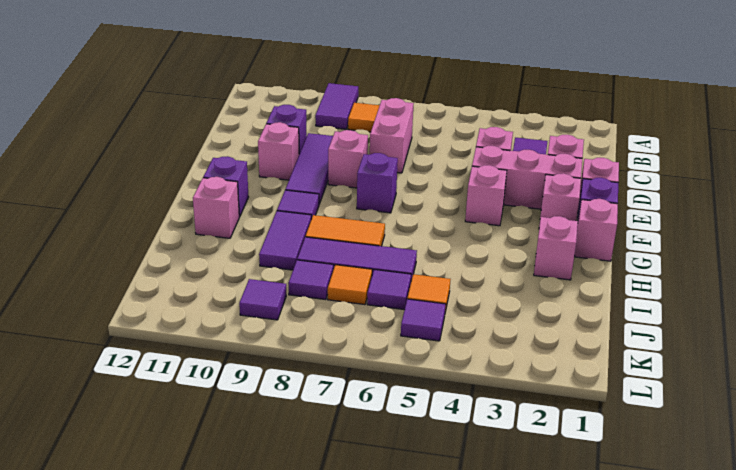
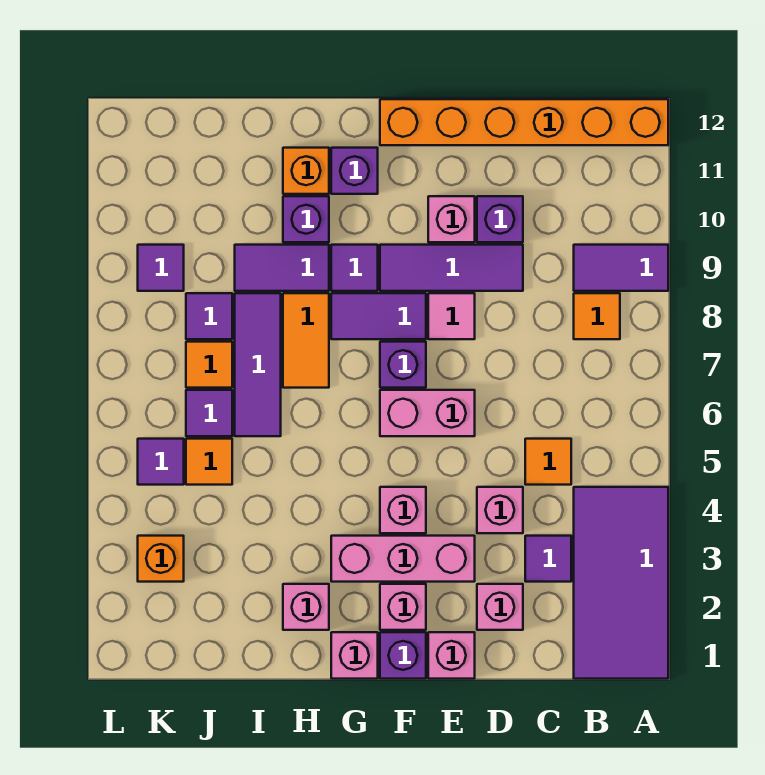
none -> purple 2x4 tile [574,487,668,679]
none -> orange 1x6 brick [380,99,668,145]
none -> orange 1x1 tile [525,439,571,485]
pink 1x2 brick [370,98,414,173] -> pink 1x2 brick moved to [380,390,475,436]
pink 1x3 brick [472,146,582,209] -> pink 1x3 brick turned to [331,536,475,582]
pink 1x1 brick [328,130,368,188] -> pink 1x1 tile [428,293,475,339]
none -> purple 1x2 tile [331,293,426,339]
none -> purple 1x1 brick [283,196,329,242]
pink 1x1 brick [193,177,239,238] -> orange 1x1 brick [283,148,329,194]
none -> orange 1x1 brick [138,536,184,582]

